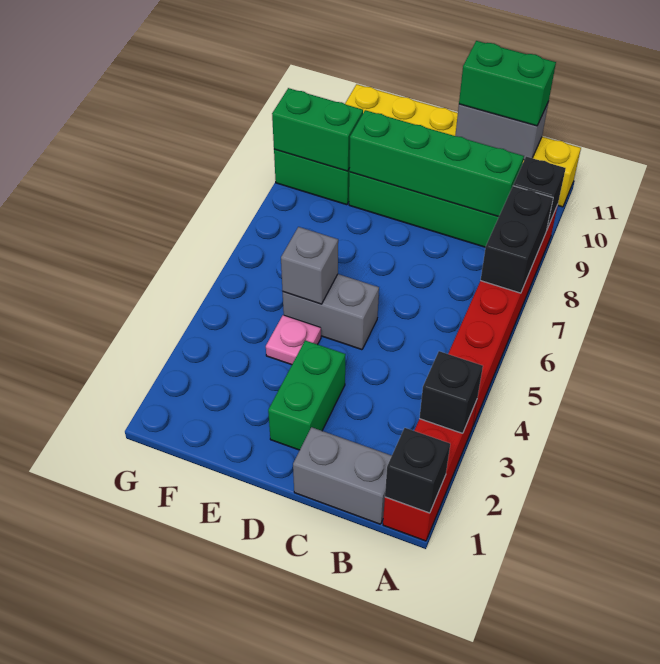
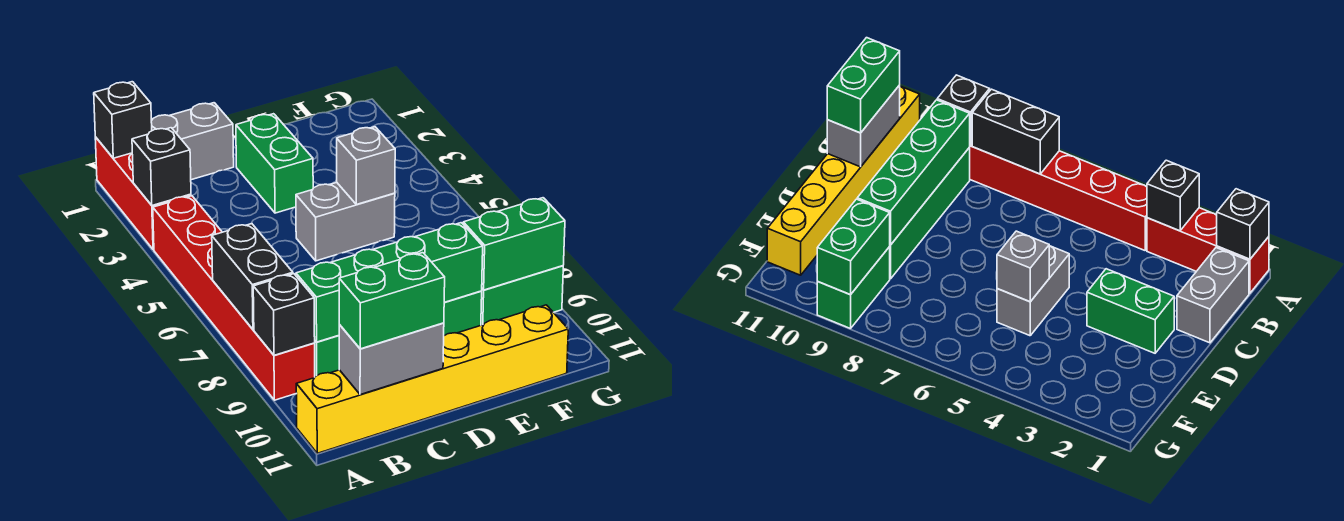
pink 1x1 plate [266,315,321,365] -> none

